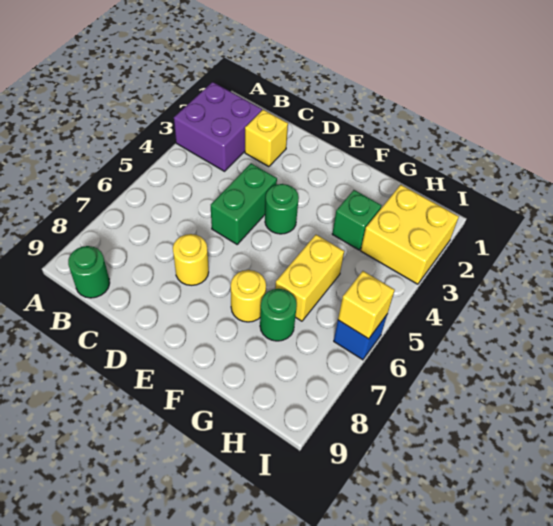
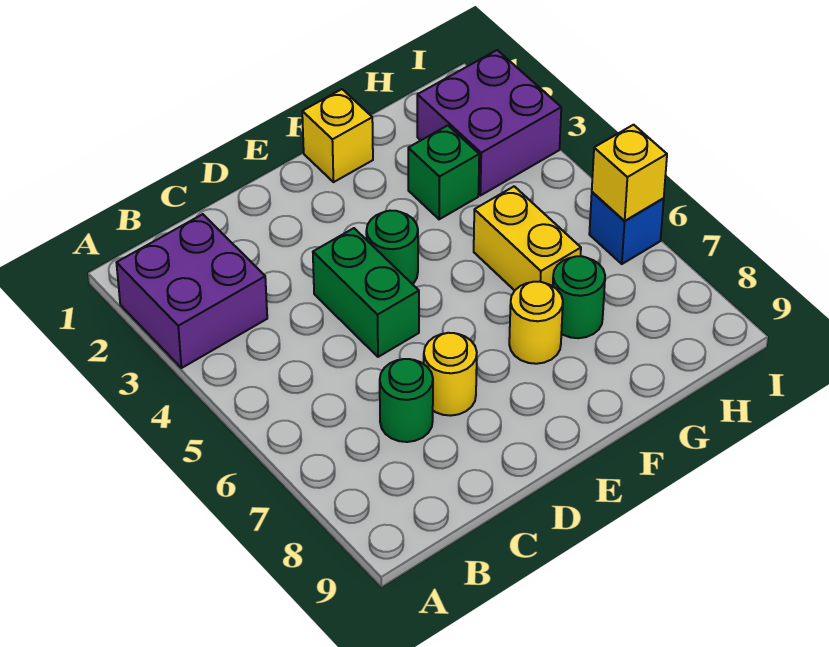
green 1x1 round brick [68,246,110,298] -> green 1x1 round brick moved to [380,359,433,442]
yellow 1x1 brick [245,110,288,167] -> yellow 1x1 brick moved to [302,89,373,182]
yellow 2x2 brick [361,185,459,284] -> purple 2x2 brick [417,50,561,196]

